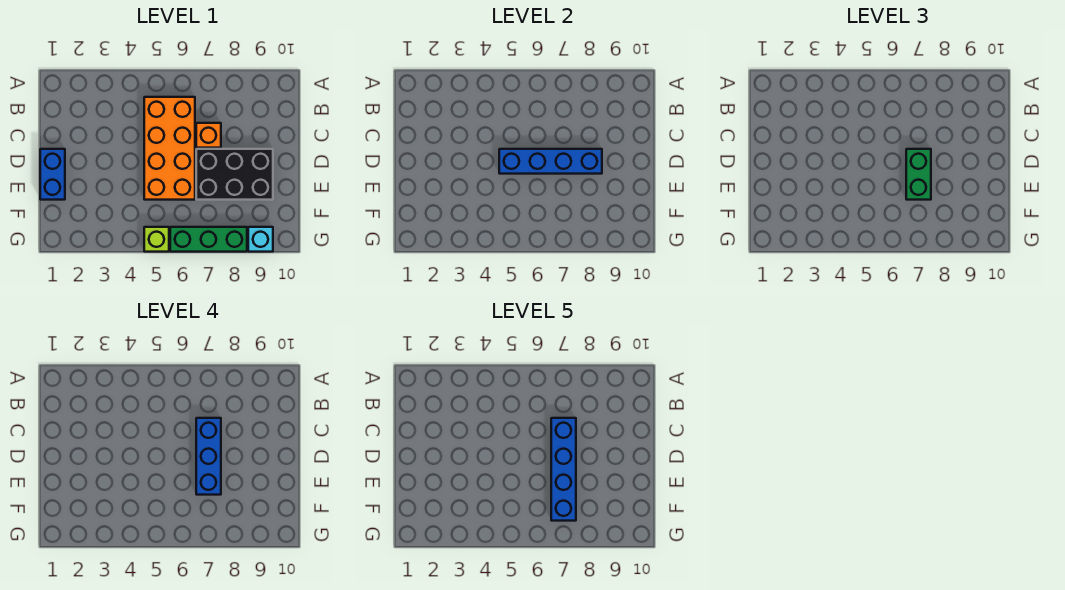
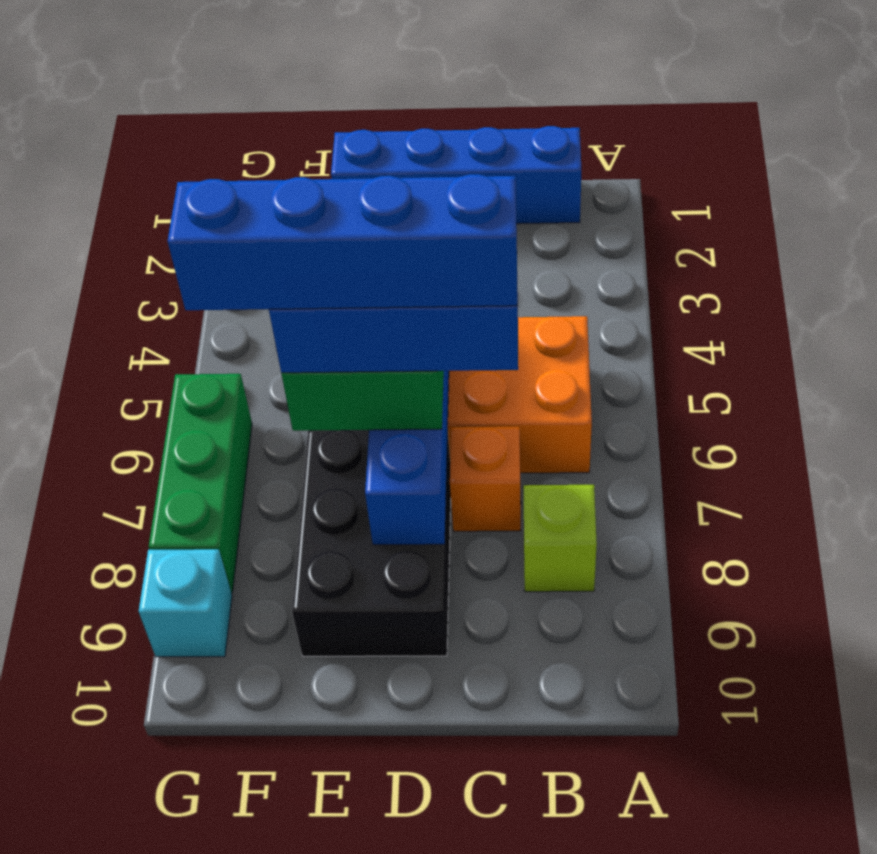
blue 1x2 brick [40,149,65,200] -> blue 1x4 brick [331,126,581,224]
lime 1x1 brick [144,227,169,252] -> lime 1x1 brick moved to [524,485,597,592]

